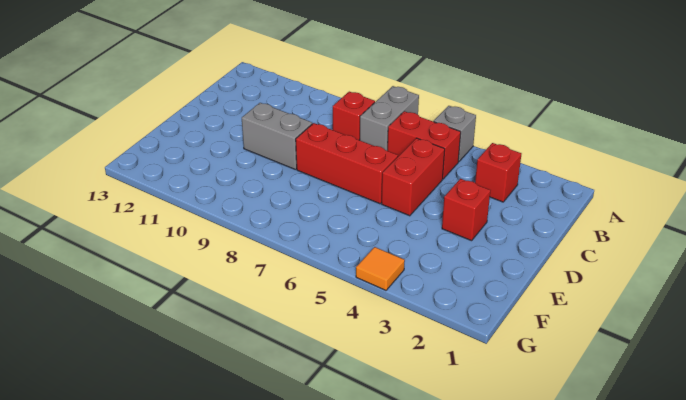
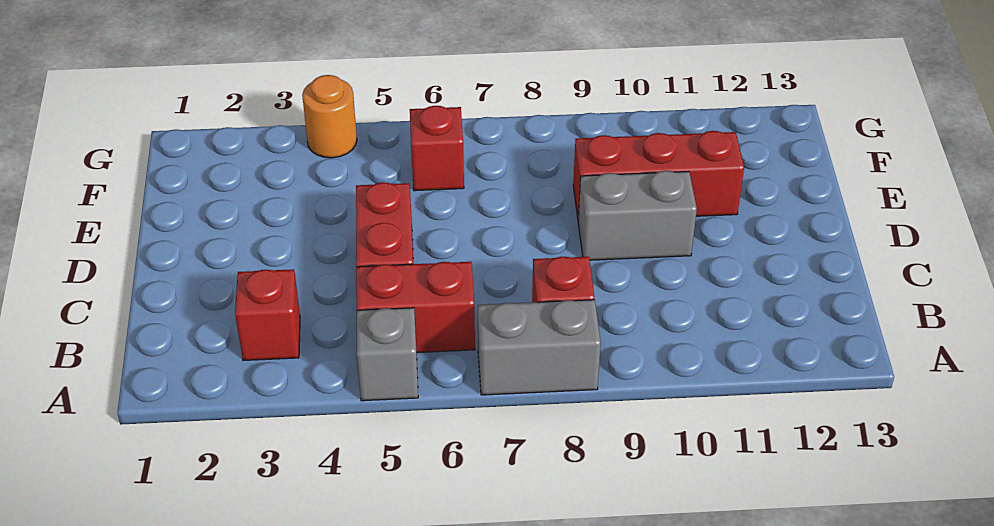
grey 1x2 brick [360,86,419,151] -> grey 1x2 brick turned to [478,300,601,395]
red 1x1 brick [442,179,491,241] -> red 1x1 brick moved to [410,106,464,191]
red 1x3 brick [296,123,398,204] -> red 1x3 brick moved to [573,131,744,219]
orange 1x1 tile [356,247,405,290] -> orange 1x1 round brick [302,75,357,158]

